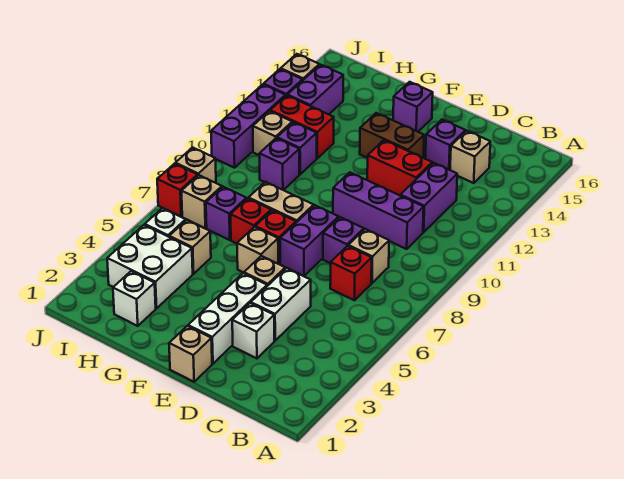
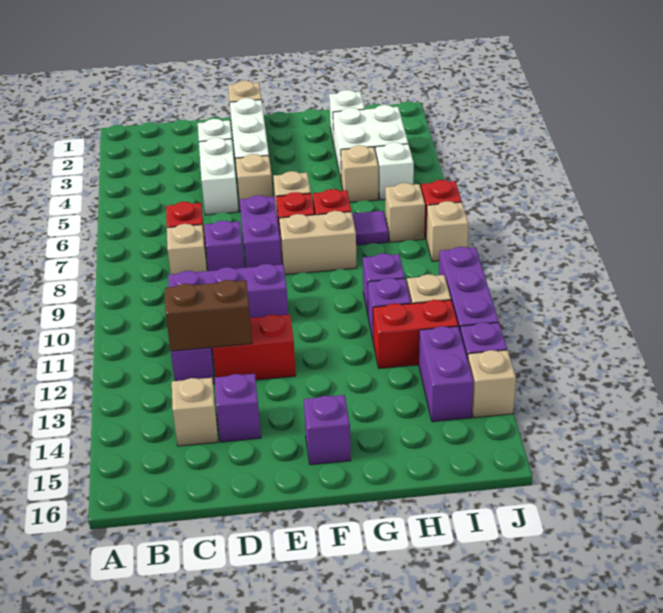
brown 1x2 brick [360,113,424,158] -> brown 1x2 brick moved to [165,280,252,351]
purple 1x1 brick [206,187,246,240] -> purple 1x1 tile [352,211,388,245]

